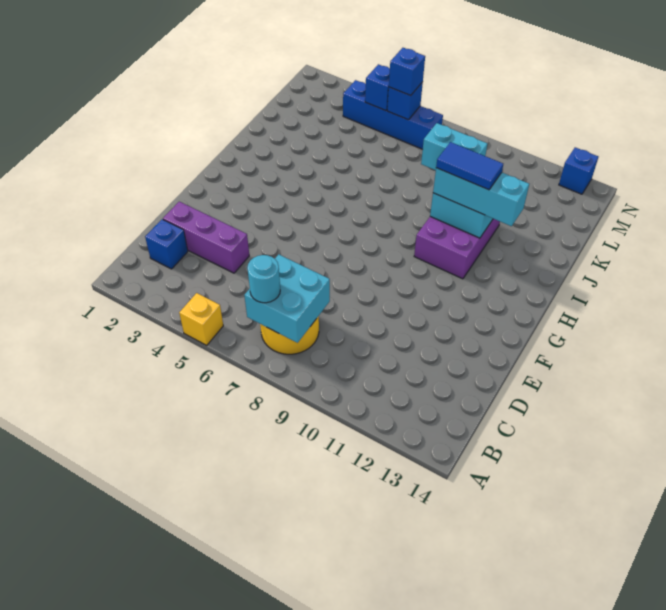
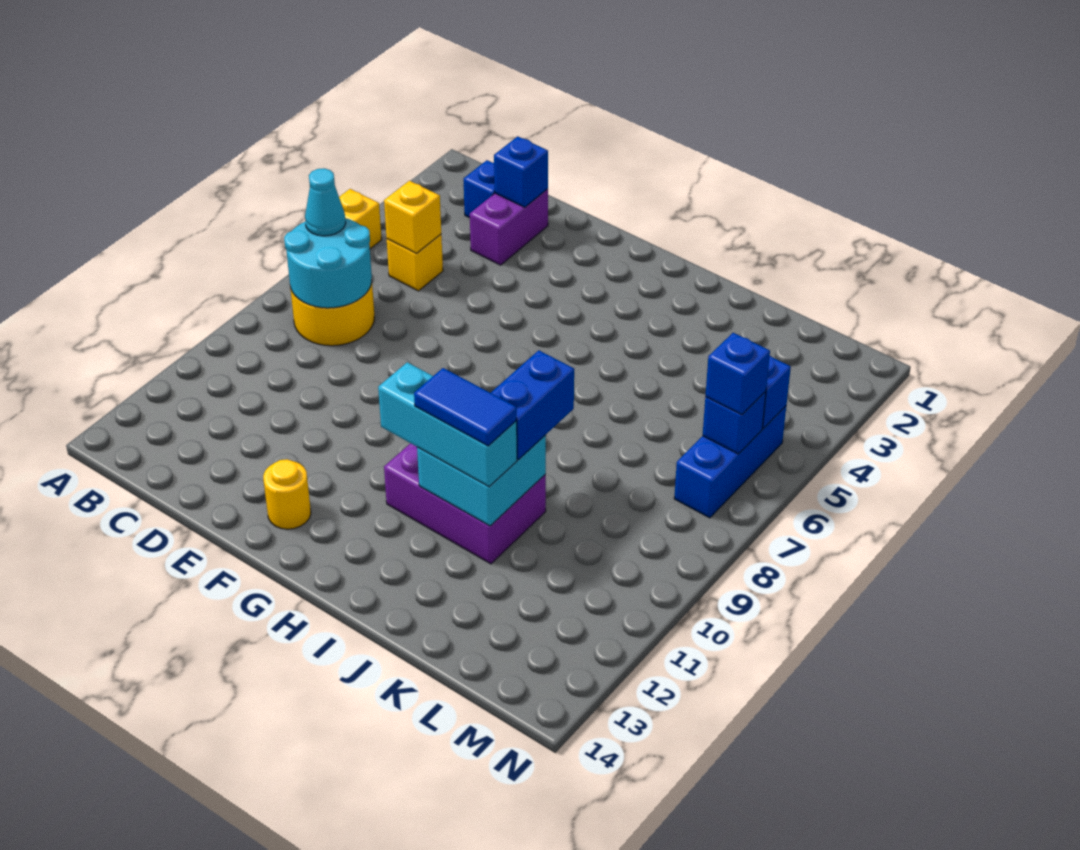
cyan 2x2 brick [244,254,330,343] -> cyan 2x2 round brick [284,218,372,308]
cyan 1x1 round brick [247,255,280,303] -> cyan 1x1 cone [305,168,346,236]
none -> yellow 1x1 brick [387,234,443,291]
none -> yellow 1x1 brick [384,181,441,254]
purple 1x3 brick [163,202,249,273] -> purple 1x2 brick [470,189,548,265]
none -> yellow 1x1 round brick [263,459,311,529]
cyan 1x3 brick [433,168,529,226] -> cyan 1x3 brick turned to [378,362,517,487]
blue 1x2 tile [436,142,503,190] -> blue 1x2 tile turned to [414,368,517,446]
cyan 1x2 brick [421,123,488,170] -> blue 1x2 brick [491,350,574,459]
blue 1x4 brick [343,80,443,149] -> blue 1x3 brick [674,406,786,518]
blue 1x1 brick [559,147,598,194] -> blue 1x1 brick moved to [494,136,548,207]

